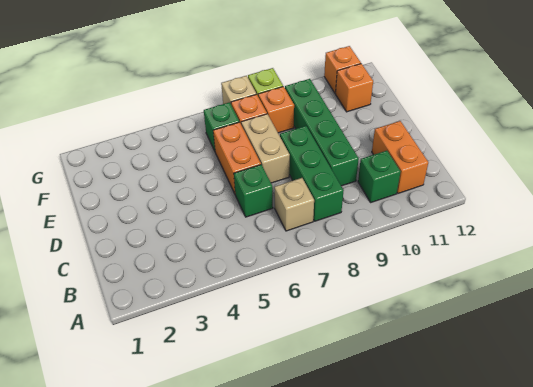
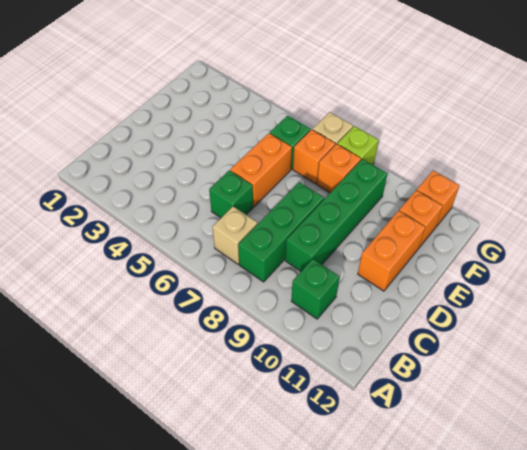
orange 1x2 brick [372,121,428,193] -> orange 1x2 brick moved to [358,211,425,291]
tan 1x2 brick [241,114,290,183] -> none

